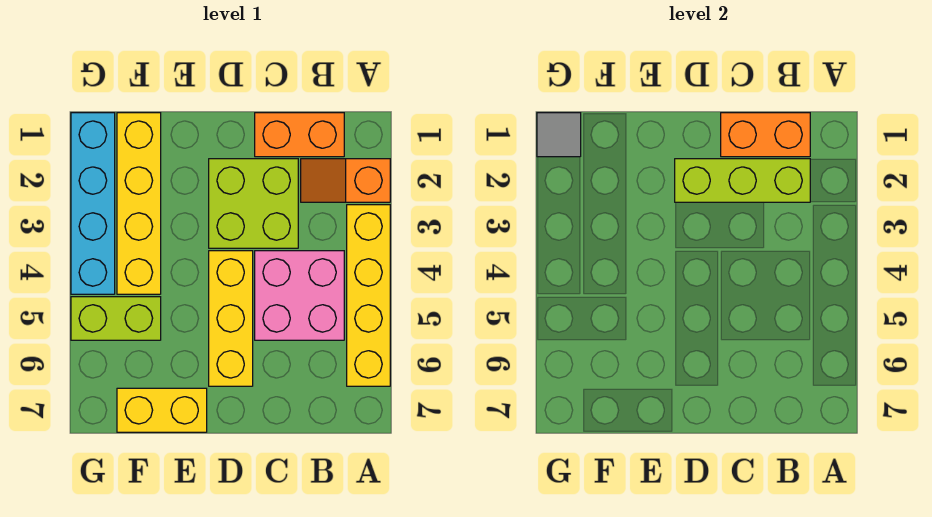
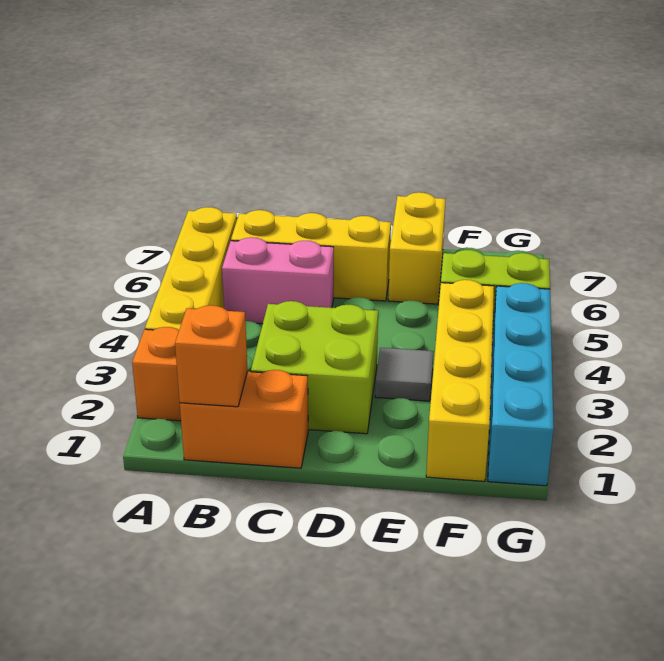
orange 1x2 brick [721,113,810,157] -> orange 1x1 brick [175,305,248,407]
lime 1x3 brick [675,159,810,202] -> none
pink 2x2 brick [255,251,344,340] -> pink 1x2 brick [222,237,334,324]
yellow 1x3 brick [209,251,253,386] -> yellow 1x3 brick turned to [231,210,391,301]
yellow 1x2 brick [117,388,207,432] -> yellow 1x2 brick turned to [388,192,445,304]
grey 1x1 tile [537,113,581,157] -> grey 1x1 tile moved to [375,348,433,401]

